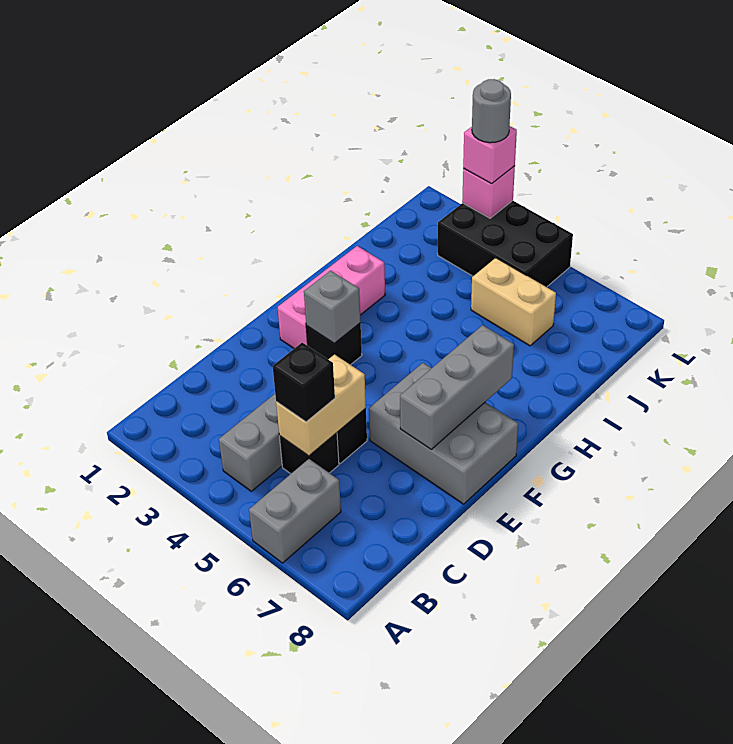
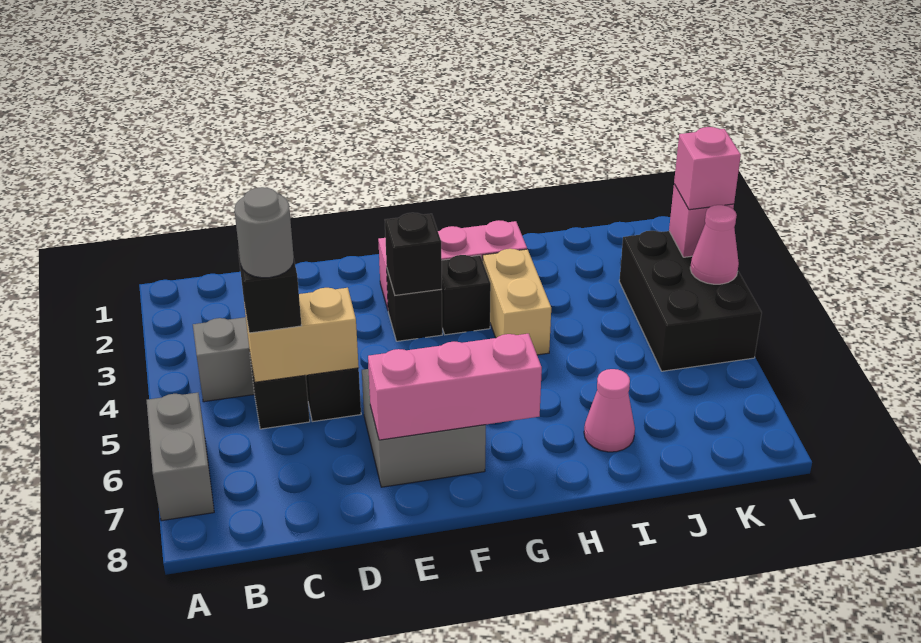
grey 1x2 brick [249,459,341,563] -> grey 1x2 brick turned to [147,393,214,521]
grey 2x3 brick [369,363,518,504] -> grey 2x2 brick [362,369,486,487]
grey 1x3 brick [400,325,514,449] -> pink 1x3 brick [368,334,542,440]
grey 1x1 brick [304,271,361,343] -> black 1x1 brick [385,213,442,295]
none -> black 1x1 brick [442,255,491,335]
none -> pink 1x1 cone [584,369,635,452]
tan 1x2 brick [471,258,556,346] -> tan 1x2 brick moved to [483,249,551,355]
grey 1x1 round brick [472,79,511,143] -> grey 1x1 round brick moved to [235,187,294,278]
none -> pink 1x1 cone [690,205,739,284]

